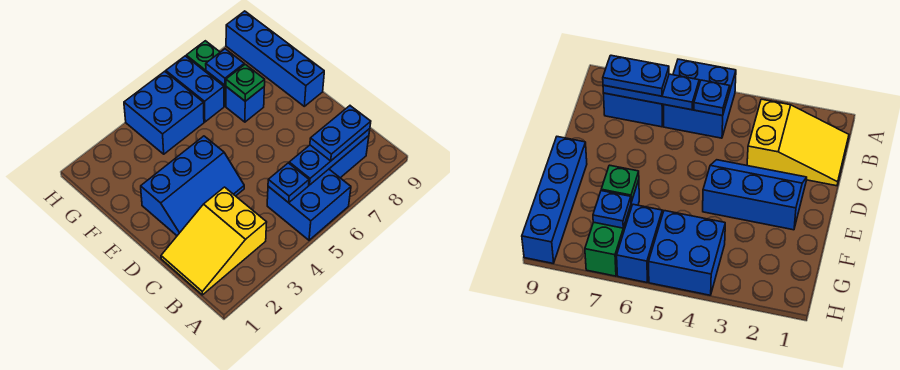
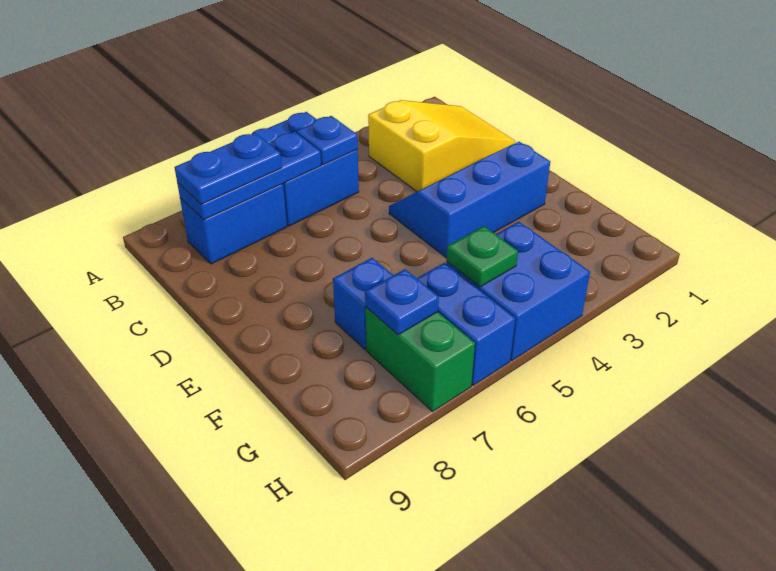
blue 1x4 brick [226,11,324,106] -> none
green 1x1 plate [226,64,265,101] -> green 1x1 plate moved to [447,226,518,287]

